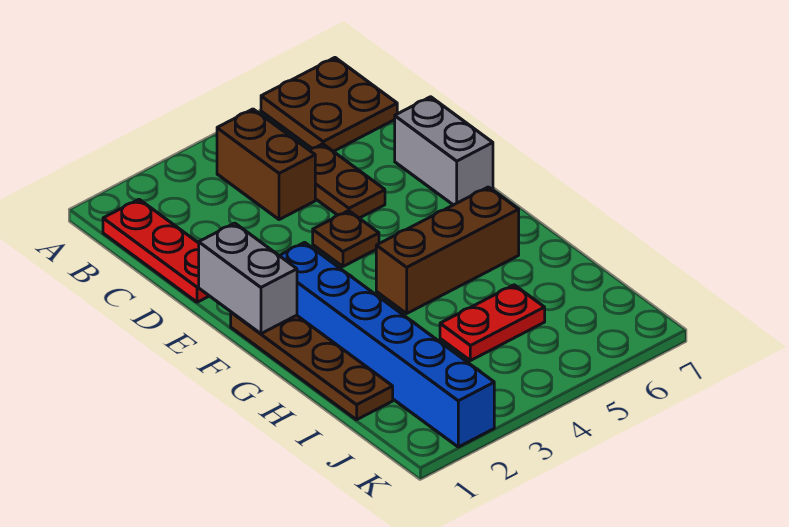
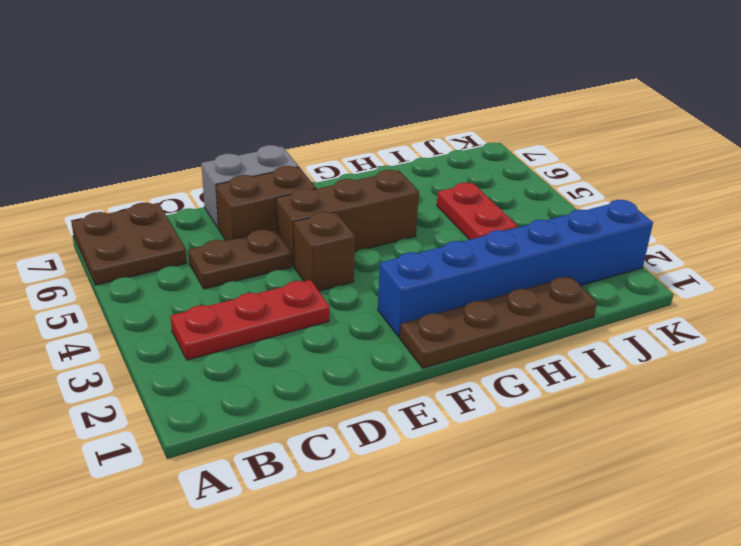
red 1x3 plate [103,199,209,302] -> red 1x3 plate moved to [170,280,330,360]
brown 1x2 brick [217,109,315,220] -> brown 1x2 brick moved to [216,166,316,240]
grey 1x2 brick [199,223,297,334] -> none
brown 1x1 plate [313,211,379,266] -> brown 1x1 brick [294,212,355,291]
brown 1x3 brick [376,187,519,313] -> brown 1x3 brick turned to [276,170,419,266]

